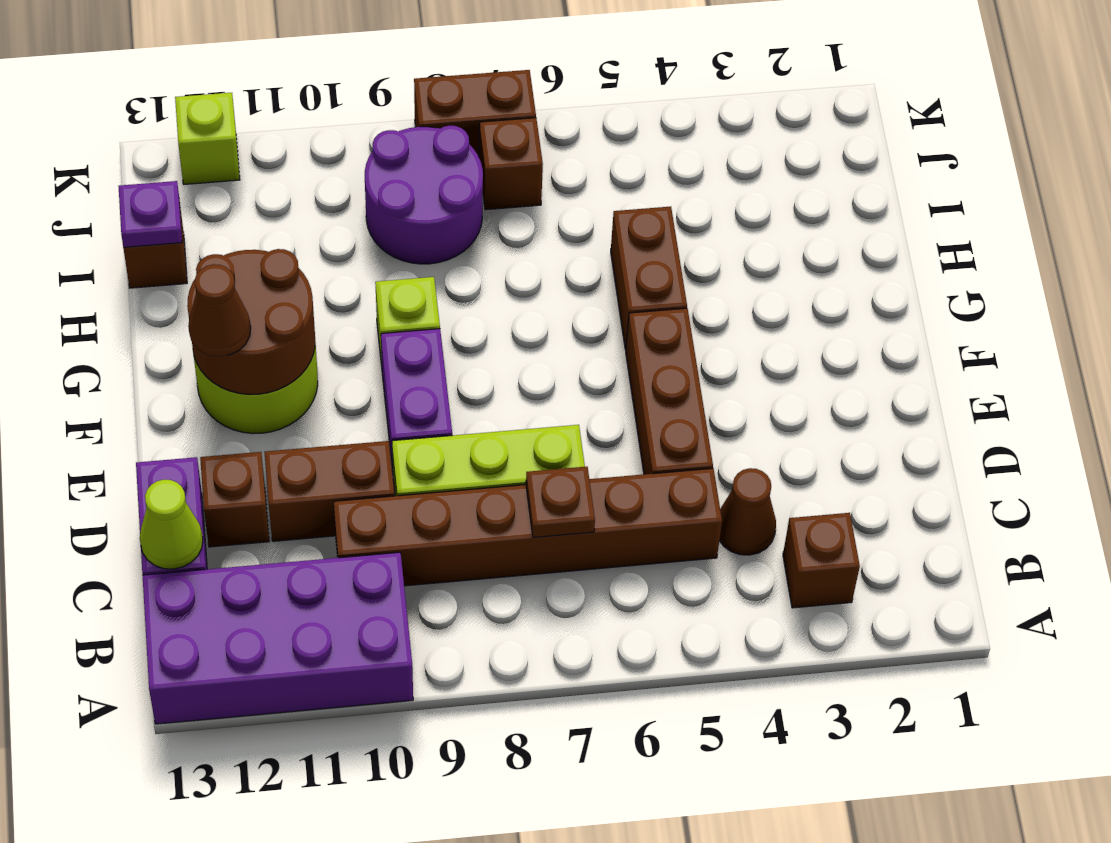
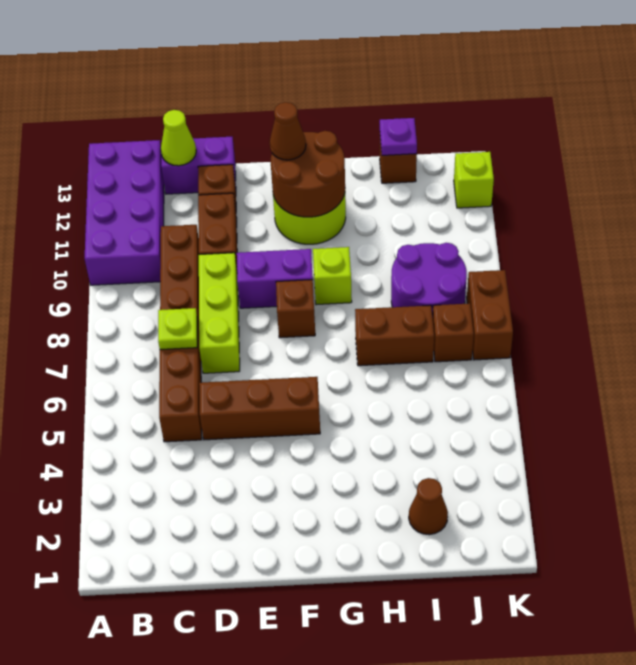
brown 1x1 brick [783,513,860,608] -> brown 1x1 brick moved to [276,280,315,338]
brown 1x1 cone [719,468,776,555] -> brown 1x1 cone moved to [409,478,448,535]
brown 1x1 plate [526,467,595,537] -> lime 1x1 plate [158,308,197,350]
brown 1x2 brick [611,207,687,350] -> brown 1x2 brick moved to [355,305,434,366]

